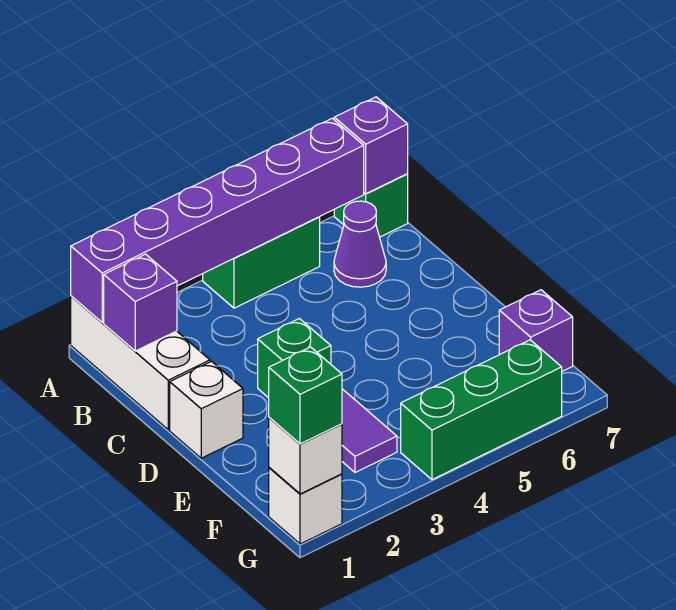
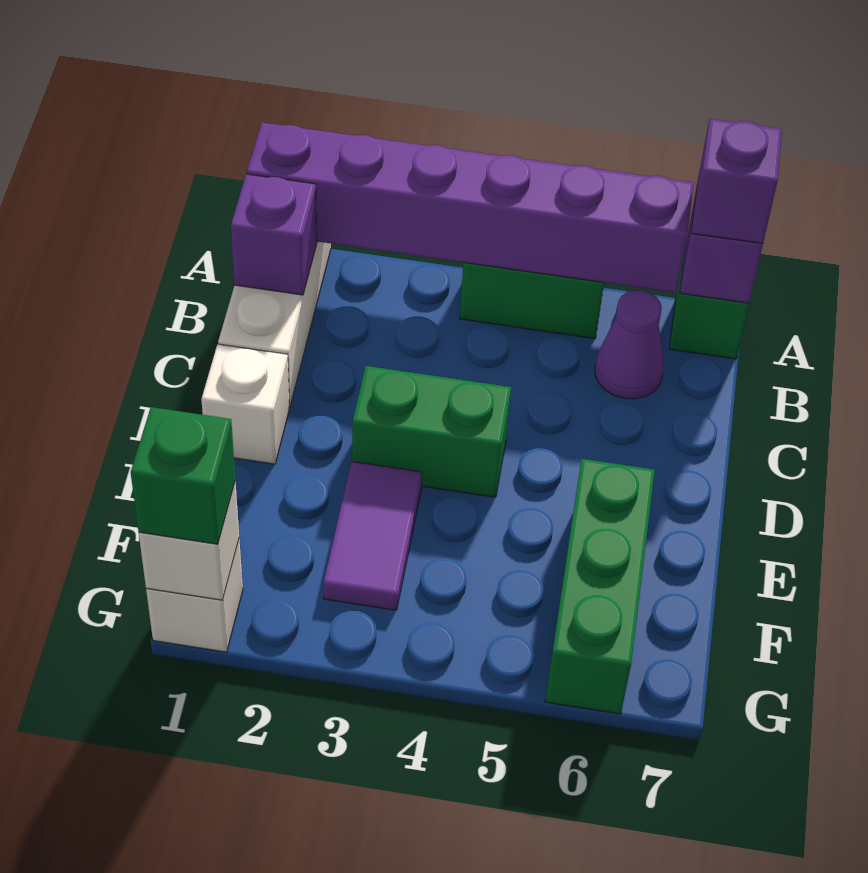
green 1x1 brick [258,319,331,398] -> green 1x2 brick [352,366,511,497]
purple 1x1 brick [499,290,573,371] -> purple 1x1 brick moved to [691,119,782,244]
green 1x3 brick [401,340,562,480] -> green 1x3 brick turned to [545,459,655,714]

